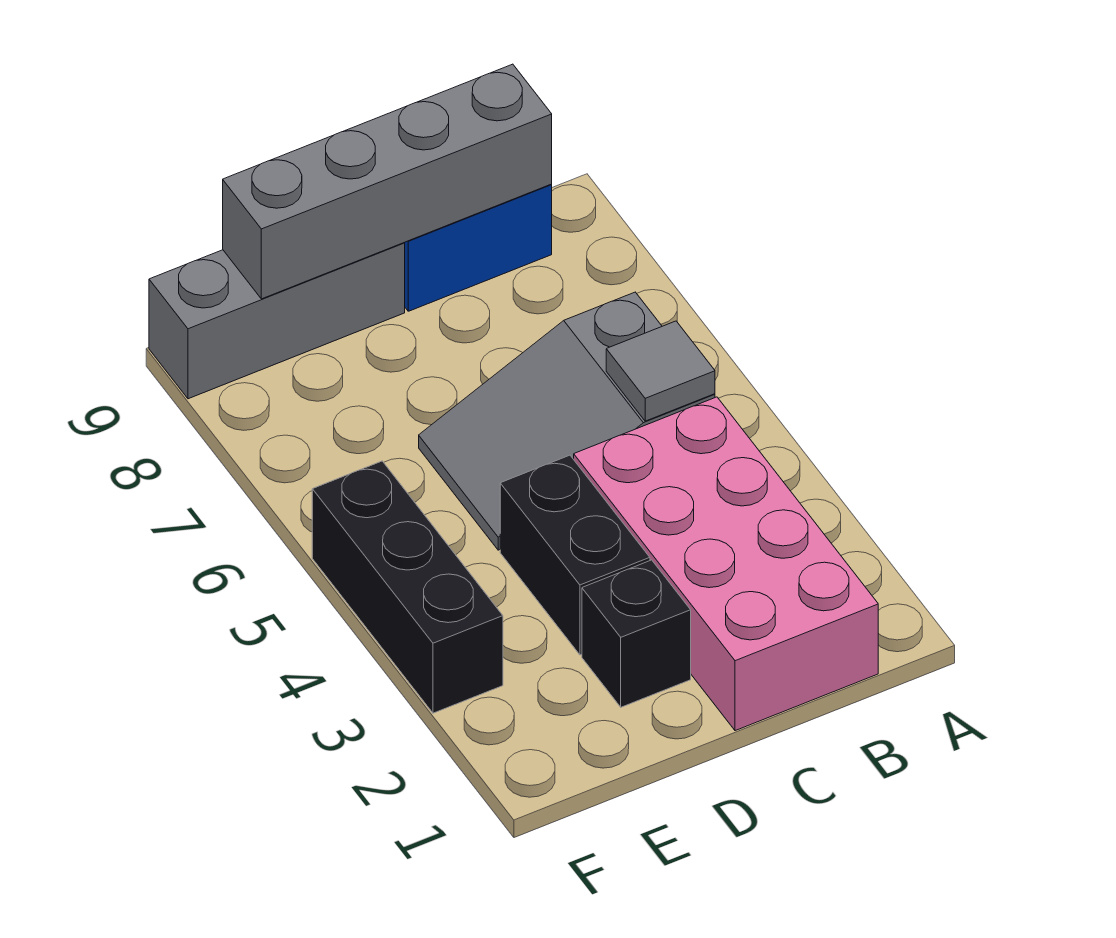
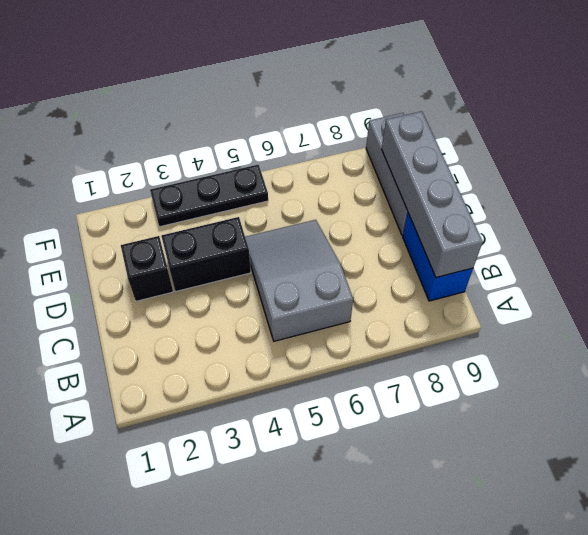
pink 2x4 brick [574,397,878,731] -> none
grey 1x1 tile [606,321,715,421] -> none
black 1x3 brick [312,461,503,713] -> black 1x3 plate [150,165,268,227]

